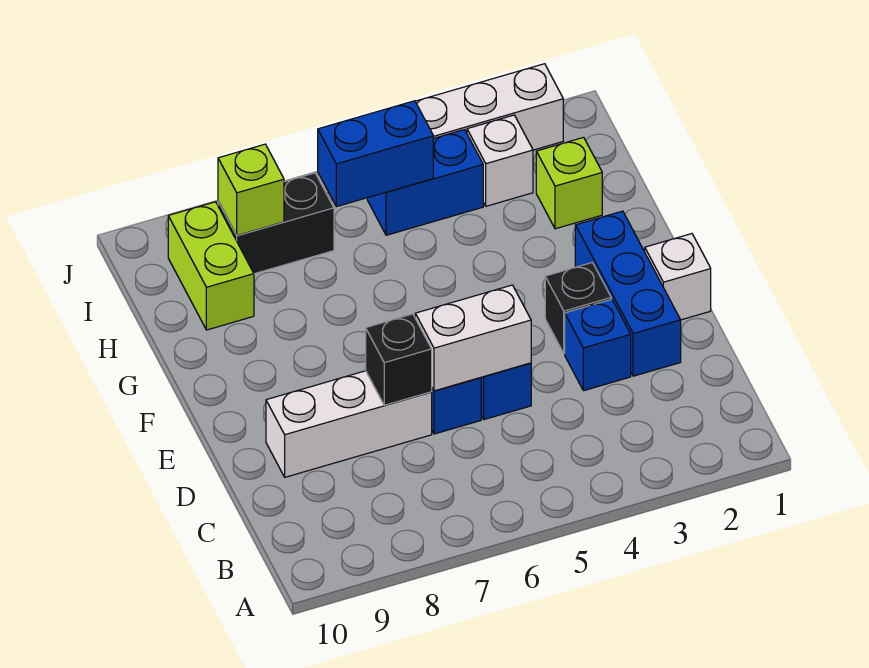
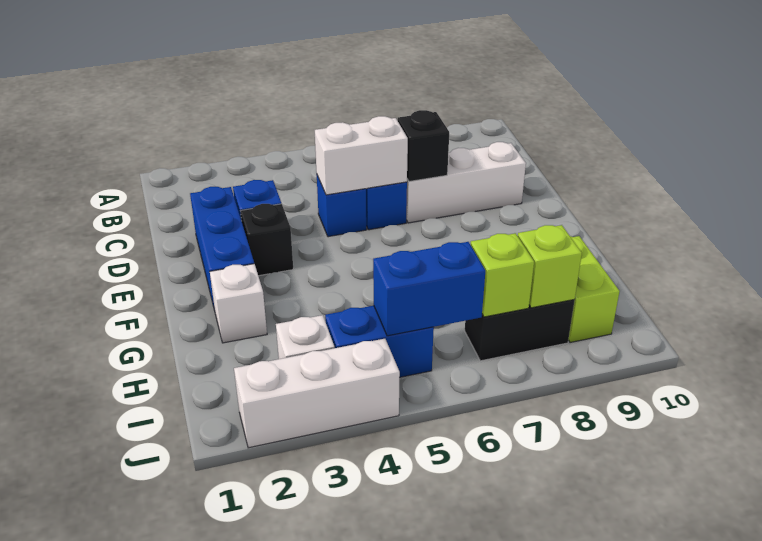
white 1x1 brick [645,234,711,320] -> white 1x1 brick moved to [210,264,267,343]
lime 1x1 brick [536,137,602,229] -> lime 1x1 brick moved to [471,233,534,317]

